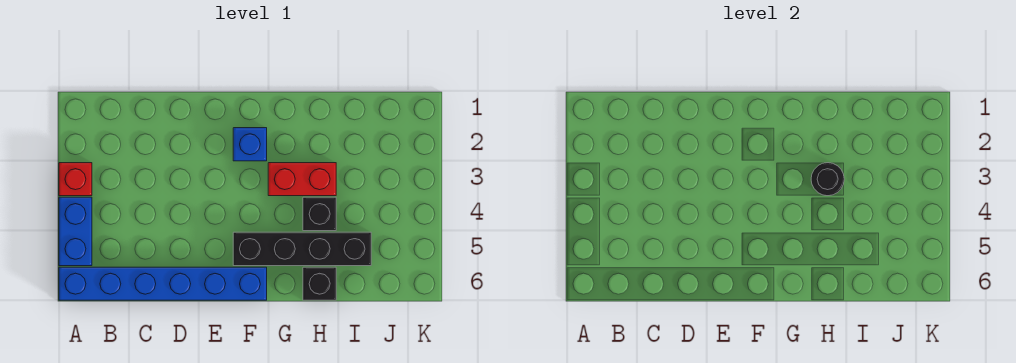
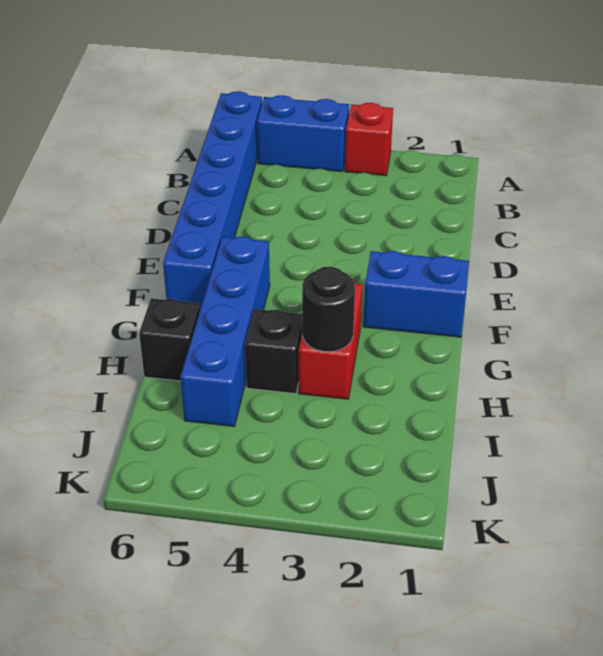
blue 1x1 brick [233,128,267,161] -> blue 1x2 brick [363,251,469,337]
black 1x4 brick [233,232,371,266] -> blue 1x4 brick [180,237,270,427]

